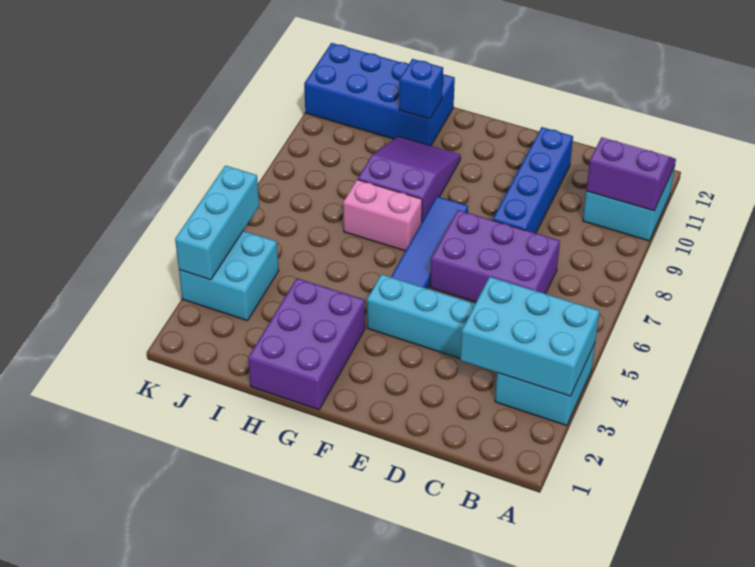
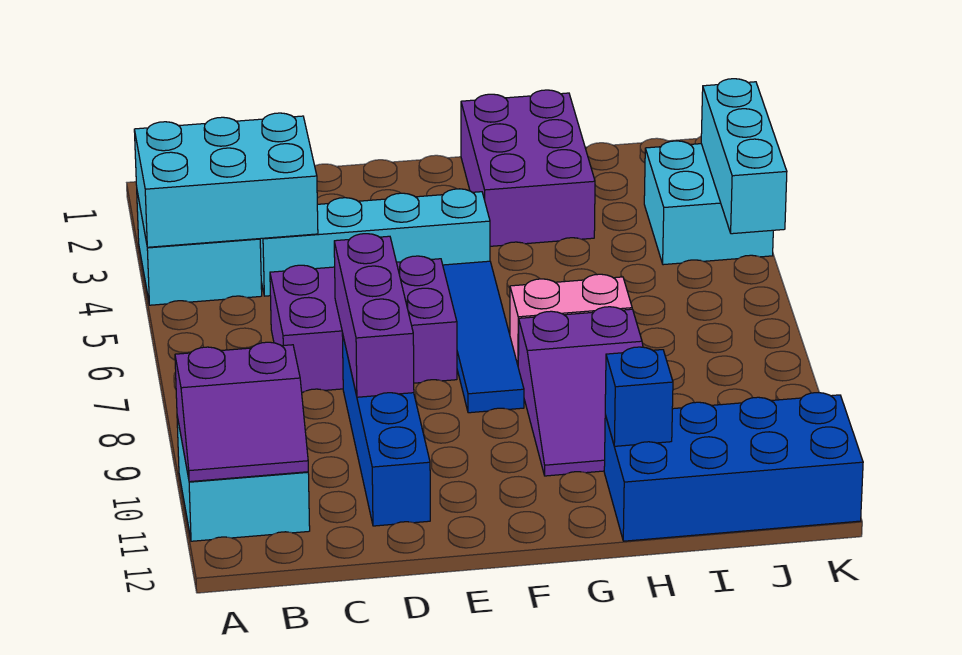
none -> purple 1x3 brick [334,234,414,397]

